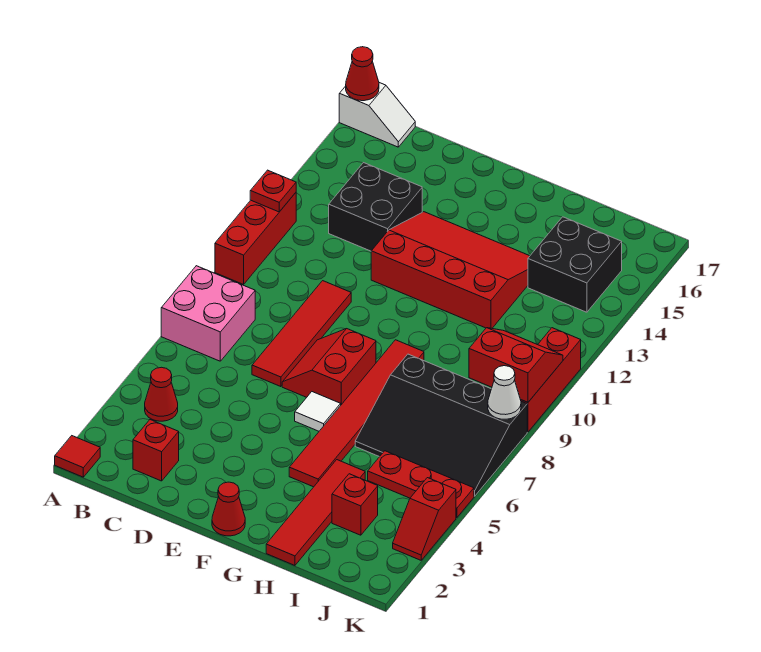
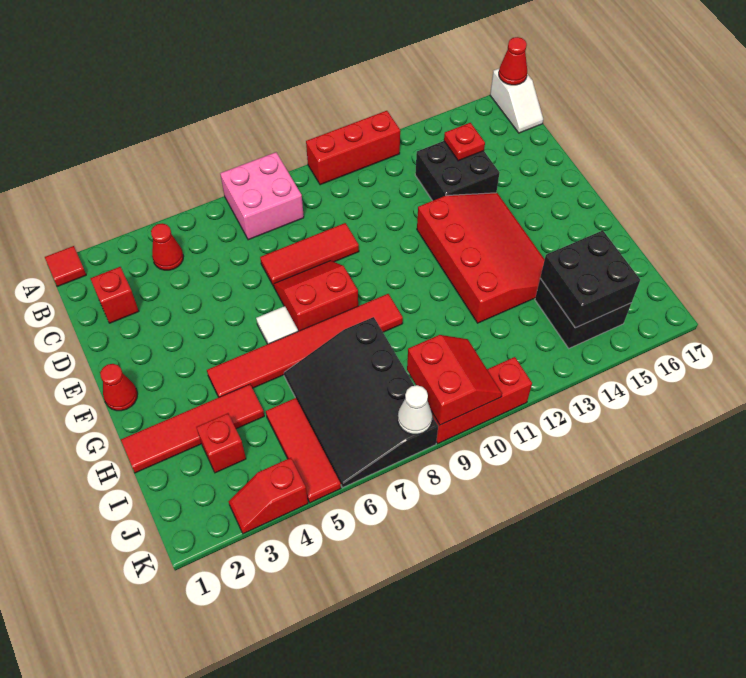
red 1x1 plate [250,170,296,212] -> red 1x1 plate moved to [444,123,485,161]
red 1x4 tile [252,281,351,387] -> red 1x3 tile [260,223,359,286]
red 1x3 plate [368,451,474,518] -> red 1x3 tile [266,398,341,503]
none -> black 2x2 brick [540,231,640,328]

